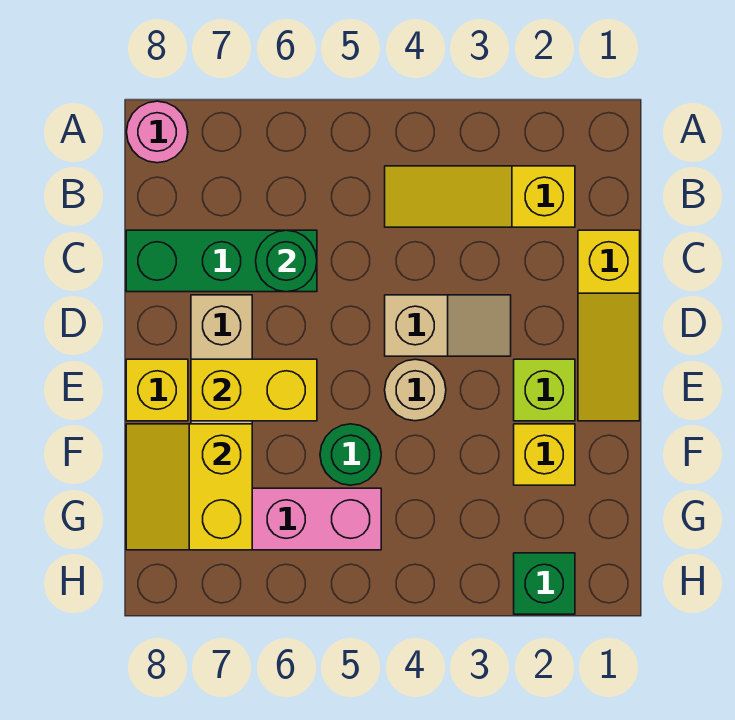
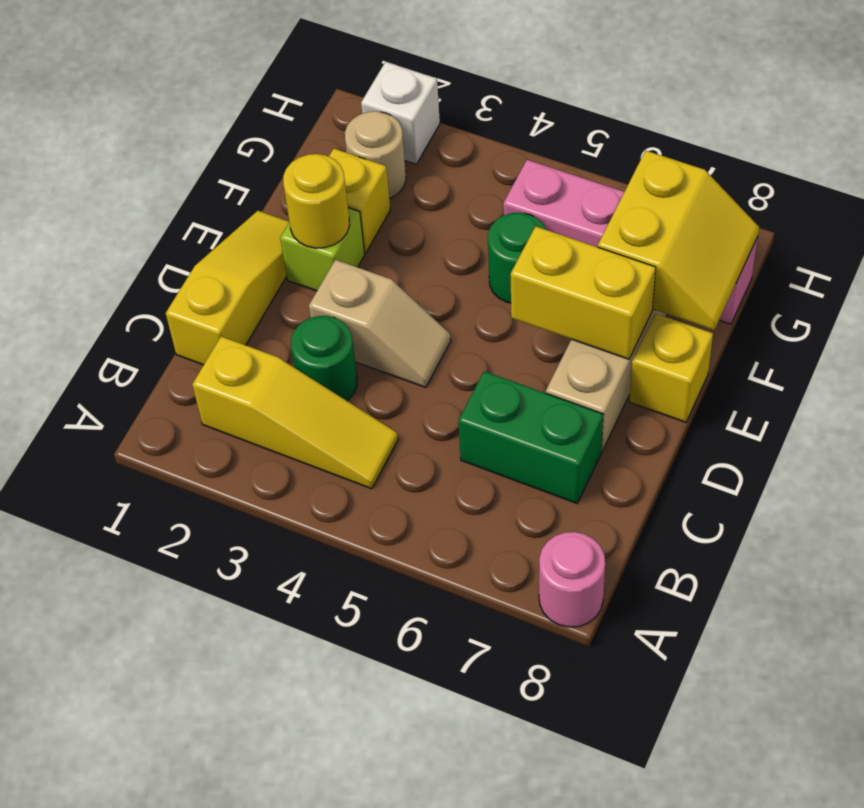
green 1x3 brick [126,230,317,292] -> green 1x2 brick [458,371,603,503]
green 1x1 round brick [256,230,317,292] -> green 1x1 round brick moved to [291,316,357,401]
tan 1x2 slope [385,295,511,356] -> tan 1x2 slope turned to [309,260,451,388]
none -> yellow 1x1 round brick [283,154,350,248]
tan 1x1 round brick [385,359,446,421] -> tan 1x1 round brick moved to [345,111,406,199]
green 1x1 brick [514,553,575,614] -> white 1x1 brick [361,62,440,164]

